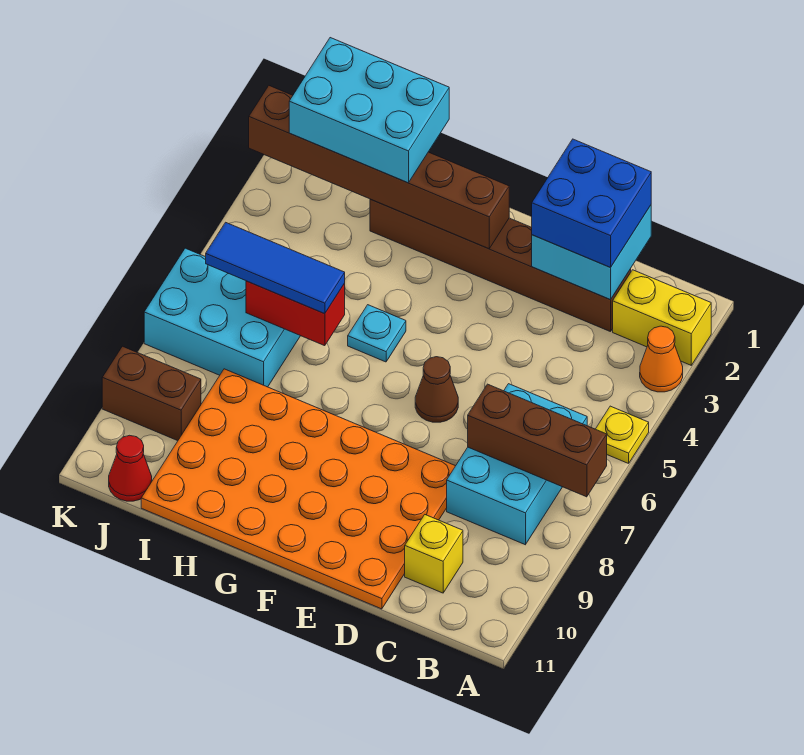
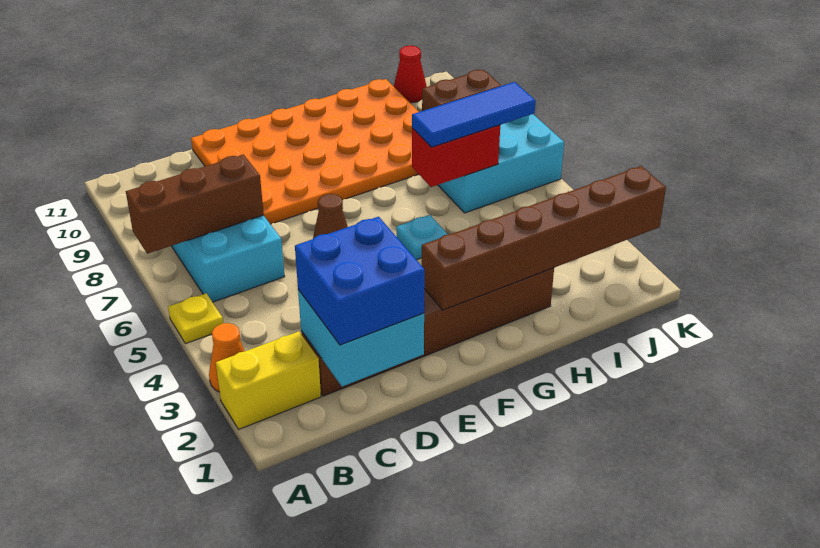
yellow 1x1 brick [405,515,463,593] -> none
cyan 2x3 brick [289,38,449,183] -> none

